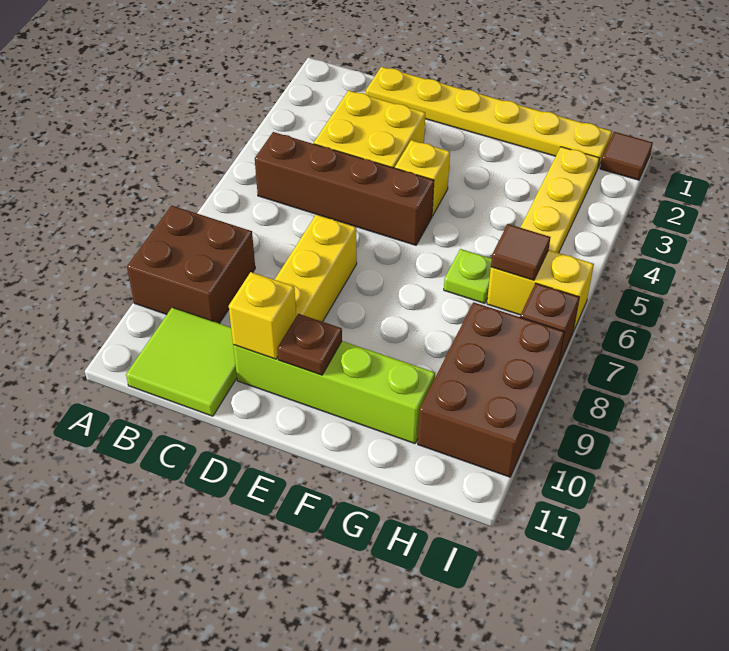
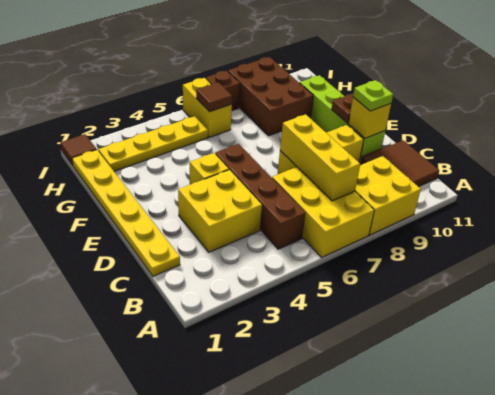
none -> yellow 2x3 brick [272,167,374,257]
brown 2x2 brick [127,206,255,323] -> yellow 2x2 brick [355,156,421,235]
none -> yellow 1x3 brick [280,114,360,201]
lime 2x2 tile [126,307,237,416] -> brown 2x2 tile [361,140,439,187]
lime 1x1 plate [444,249,492,304] -> lime 1x1 plate moved to [353,80,393,111]
brown 2x3 brick [418,302,564,477] -> brown 2x3 brick turned to [228,57,313,136]

